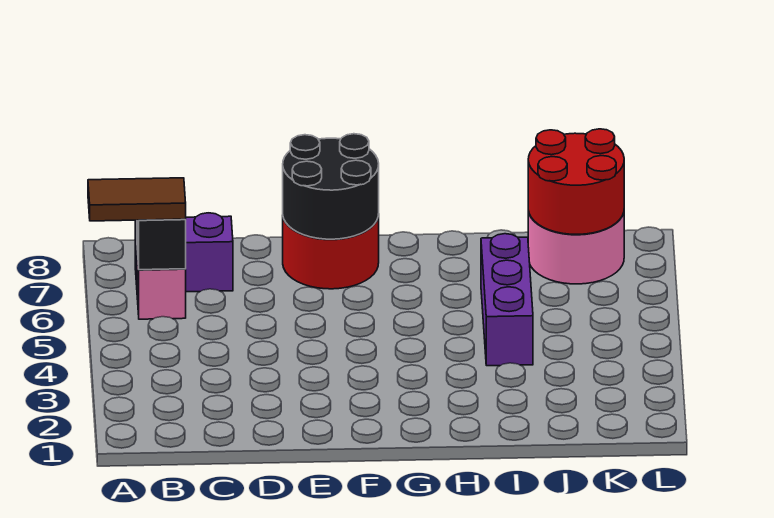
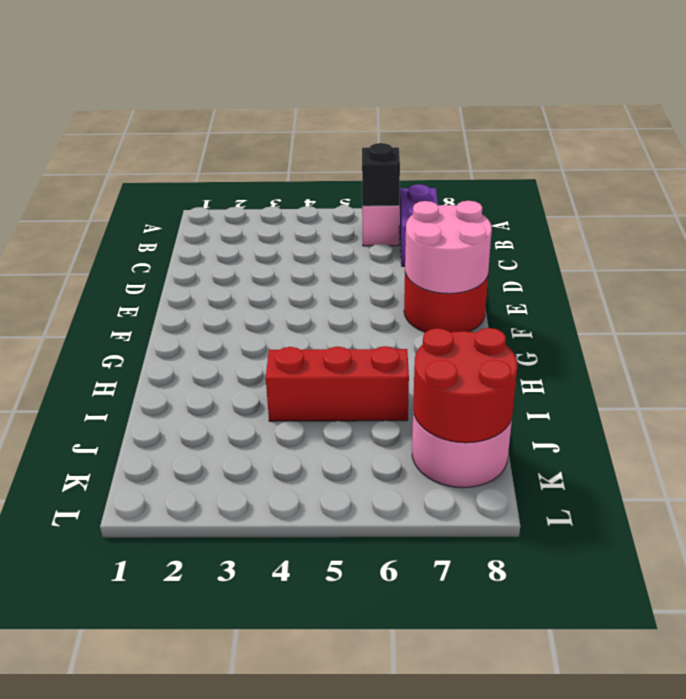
brown 1x2 tile [88,178,186,221] -> none
black 2x2 round brick [283,134,379,239] -> pink 2x2 round brick [405,201,492,294]
purple 1x3 brick [481,234,533,366] -> red 1x3 brick [266,346,409,421]

